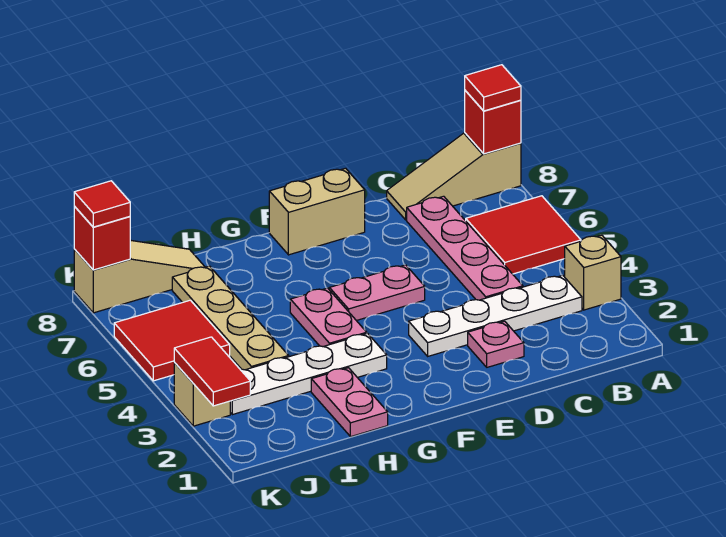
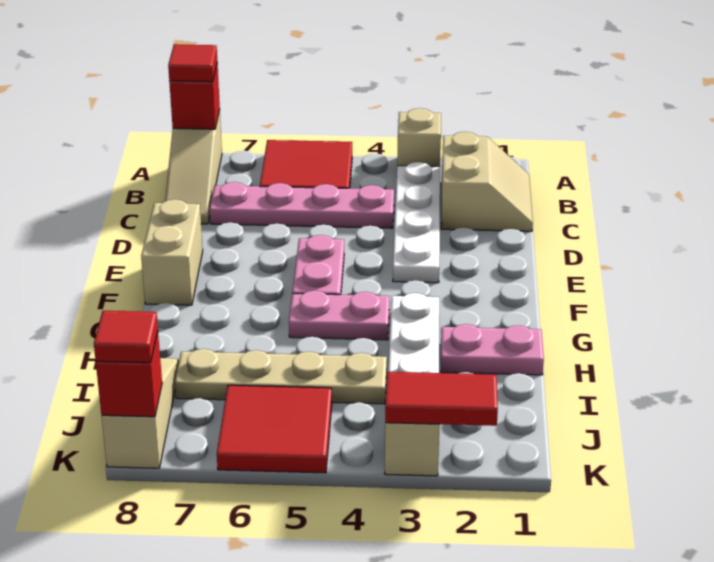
none -> tan 2x2 slope [441,132,533,231]
pink 1x1 plate [468,321,524,367] -> none

